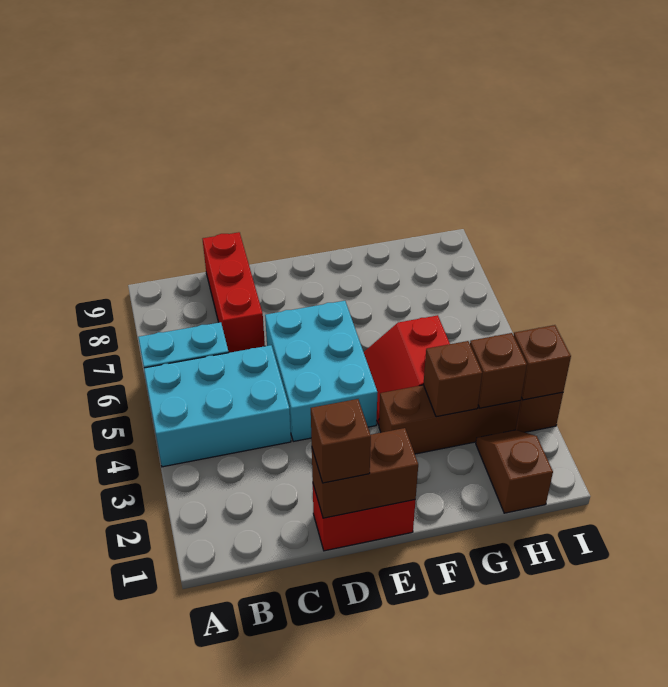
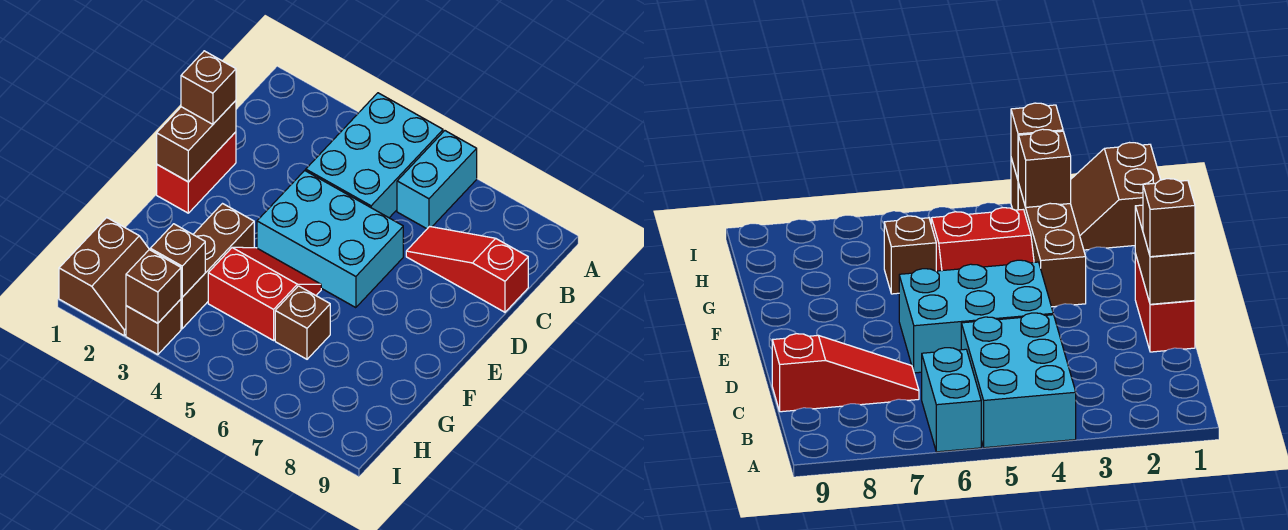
red 1x3 brick [203,232,265,353] -> red 1x3 slope [406,227,528,312]
brown 1x1 brick [423,341,482,417] -> brown 1x1 brick moved to [275,286,330,359]
brown 1x2 slope [476,430,553,513] -> brown 2x2 slope [59,218,149,336]

